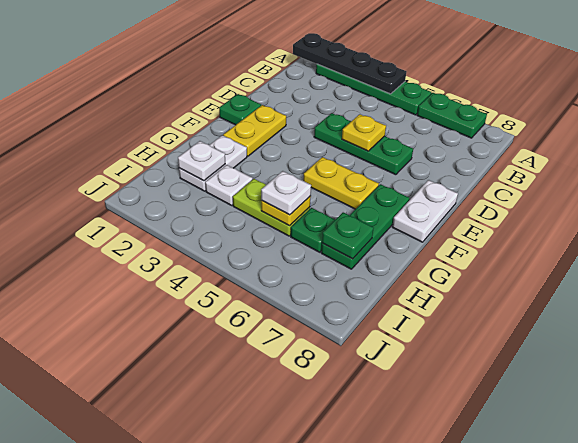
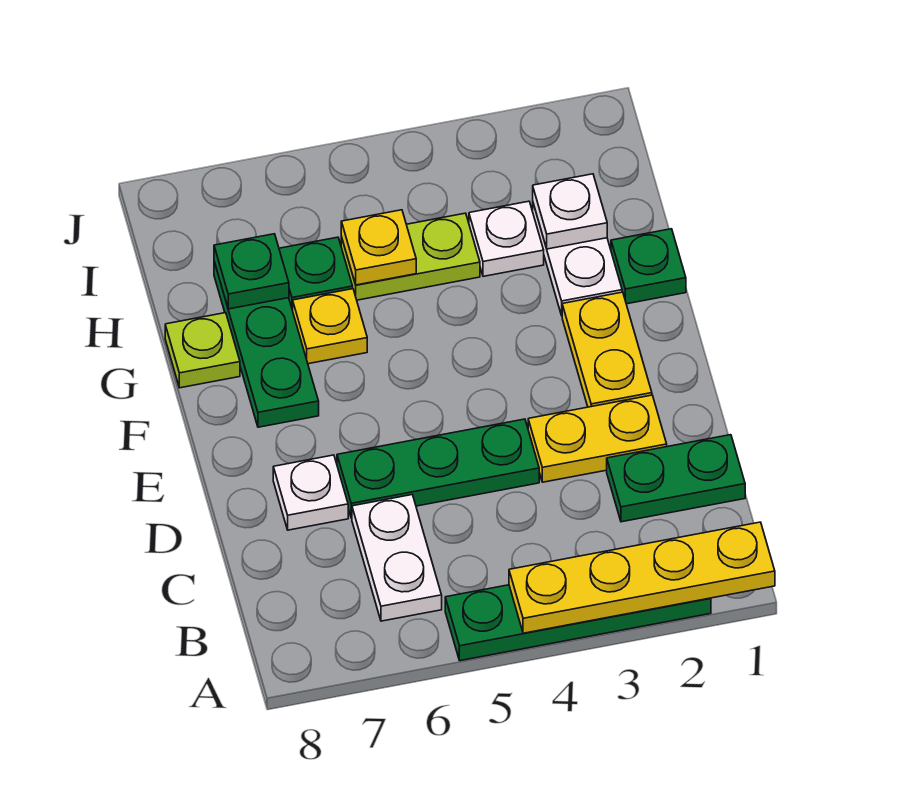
black 1x4 plate [293,33,406,94] -> yellow 1x4 plate [509,522,775,633]
green 1x2 plate [417,93,487,138] -> green 1x2 plate moved to [607,435,745,522]
yellow 1x1 plate [342,114,386,151] -> yellow 1x1 plate moved to [293,289,367,364]
green 1x1 plate [219,94,261,125] -> green 1x1 plate moved to [611,229,686,304]
white 1x2 plate [392,180,458,242] -> white 1x2 plate moved to [352,495,442,621]
yellow 1x2 plate [303,157,379,209] -> yellow 1x2 plate moved to [528,395,667,482]
none -> lime 1x1 plate [165,313,240,388]
white 1x1 plate [261,171,311,215] -> white 1x1 plate moved to [273,455,348,530]

